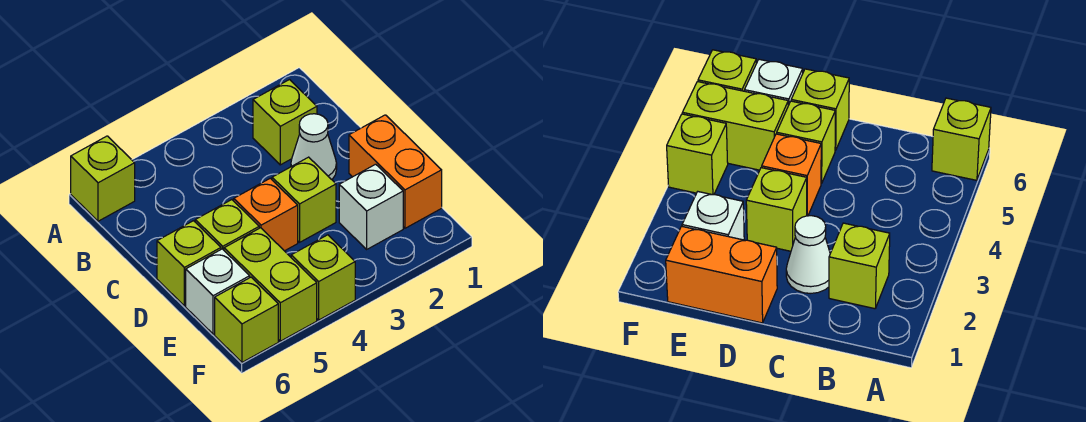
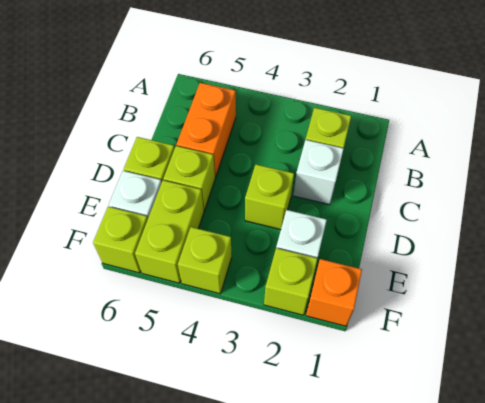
lime 1x1 brick [71,136,135,221] -> lime 1x1 brick moved to [264,248,317,315]
white 1x1 cone [291,114,337,179] -> white 1x1 brick [293,140,344,205]
orange 1x2 brick [349,115,442,228] -> orange 1x2 brick moved to [176,83,236,178]
orange 1x1 brick [234,178,298,251] -> orange 1x1 brick moved to [306,259,362,326]

